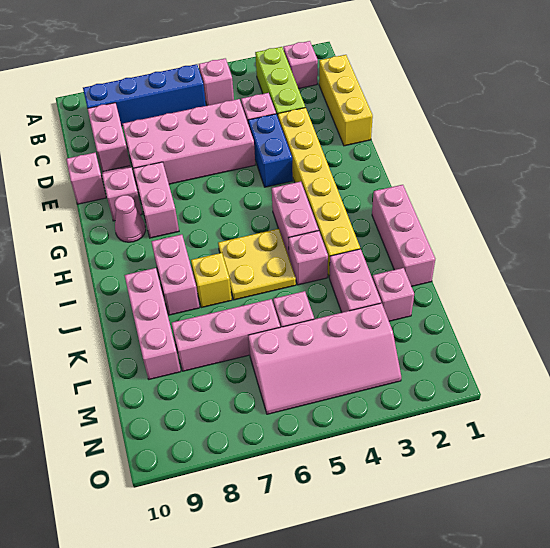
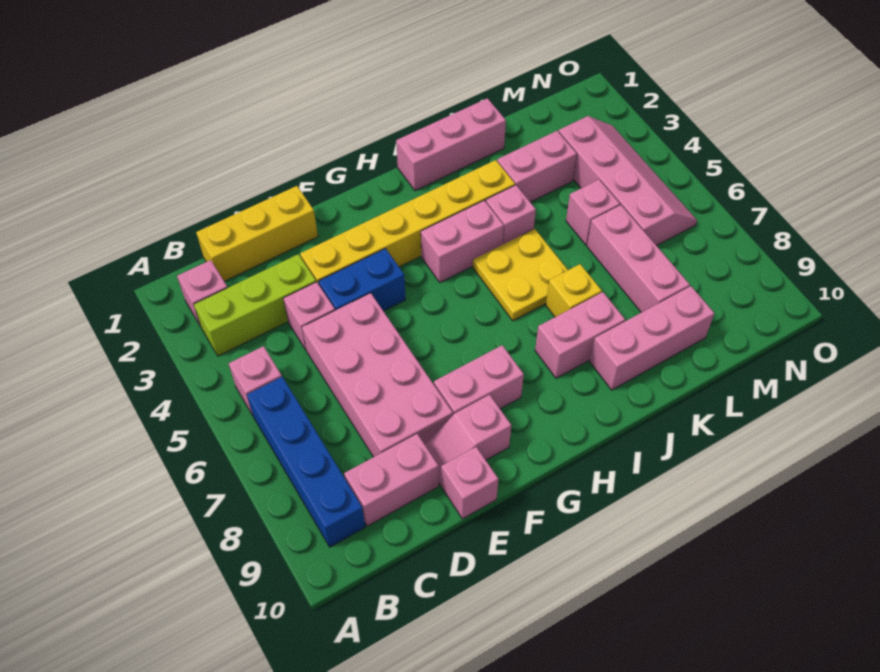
pink 1x1 cone [115,195,146,242] -> none
pink 1x1 brick [372,268,414,321] -> none

